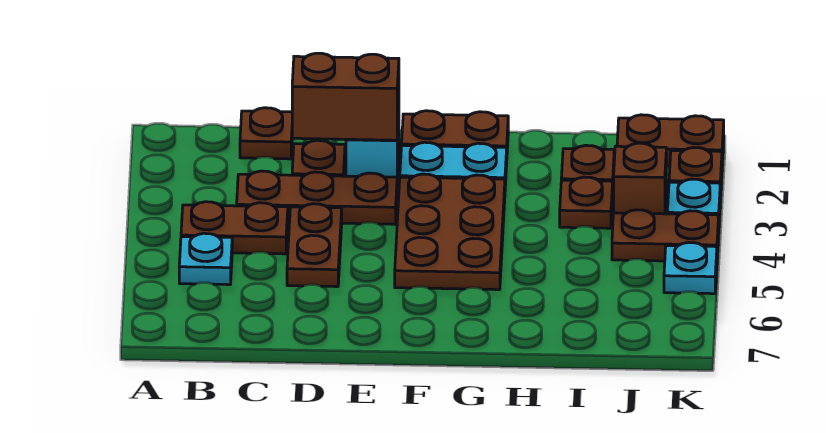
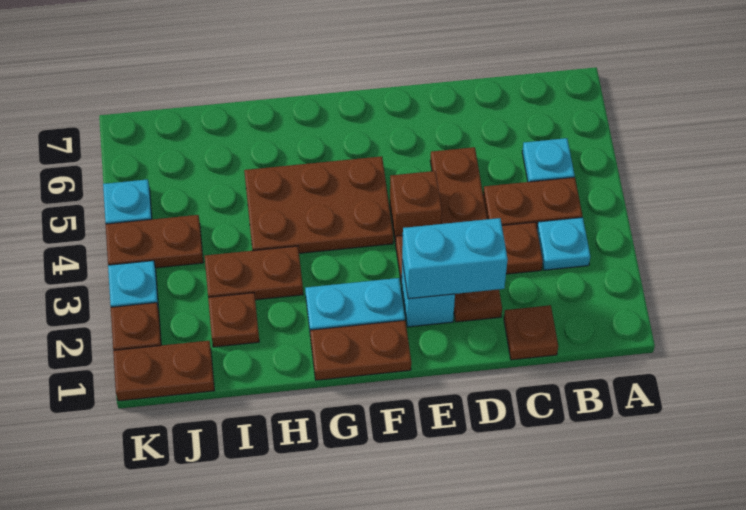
none -> cyan 1x1 plate [537,217,590,270]
brown 1x2 brick [292,53,399,140] -> cyan 1x2 brick [402,218,508,299]
brown 2x3 plate [395,174,505,290] -> brown 2x3 plate turned to [244,156,393,253]
brown 1x1 plate [560,177,613,228] -> brown 1x2 plate [205,246,303,300]
brown 1x1 brick [614,143,666,214] -> brown 1x1 brick moved to [390,171,442,243]

